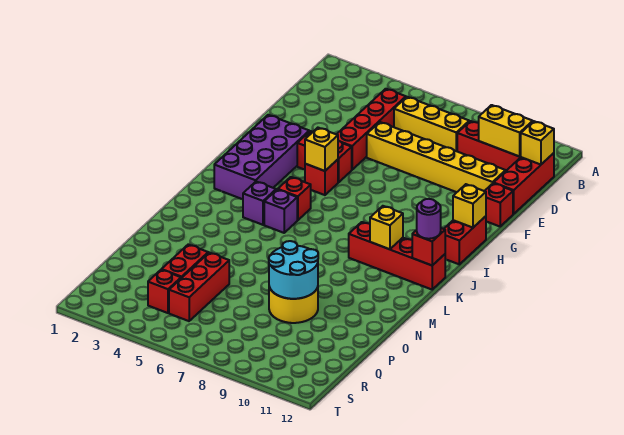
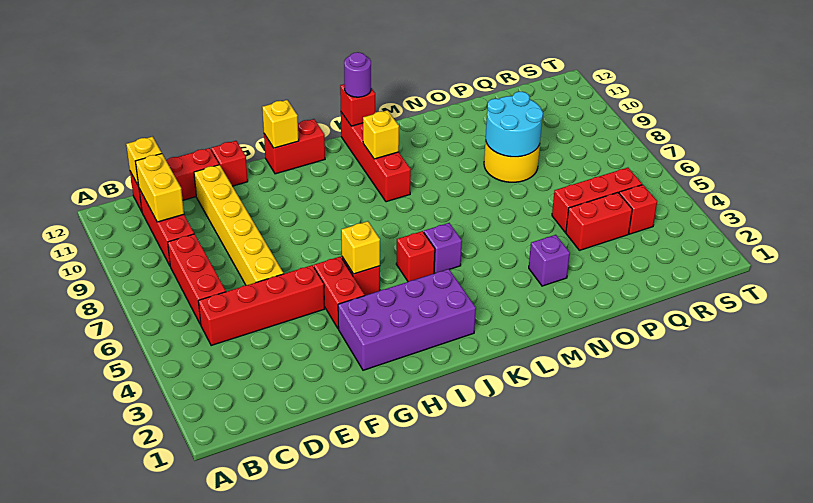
yellow 1x3 brick [394,97,469,151] -> red 1x3 brick [168,234,226,325]
purple 1x1 brick [243,182,276,225] -> purple 1x1 brick moved to [529,235,570,286]

